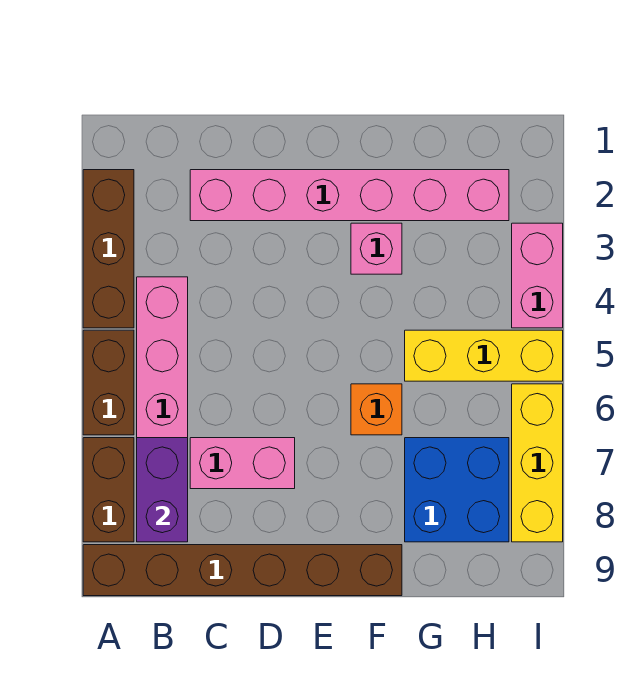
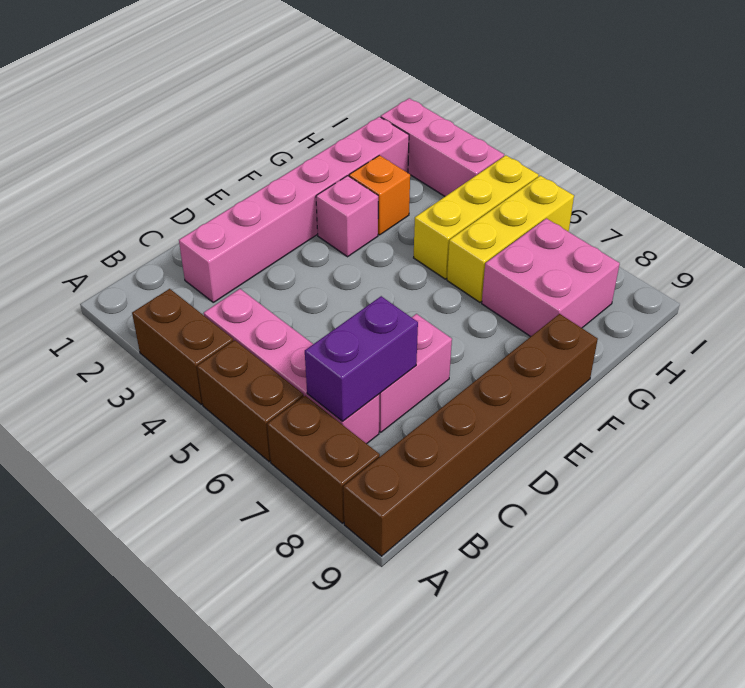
brown 1x3 brick [83,170,134,328] -> brown 1x2 brick [132,289,233,404]
purple 1x2 brick [137,438,188,542] -> purple 1x2 brick turned to [305,296,418,421]
orange 1x1 brick [351,384,402,435] -> orange 1x1 brick moved to [349,155,410,235]
blue 2x2 brick [405,438,509,542] -> pink 2x2 brick [482,218,620,337]
pink 1x2 brick [512,223,563,328] -> pink 1x3 brick [381,98,504,196]
yellow 1x3 brick [512,384,563,542] -> yellow 1x3 brick turned to [447,176,574,302]

